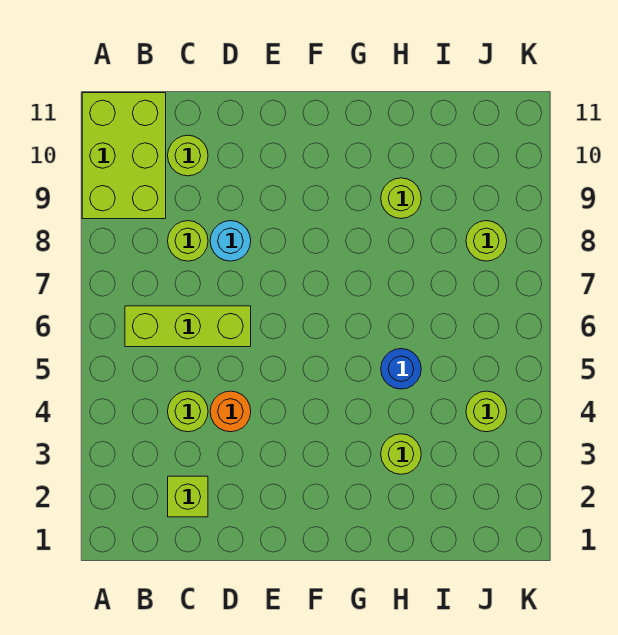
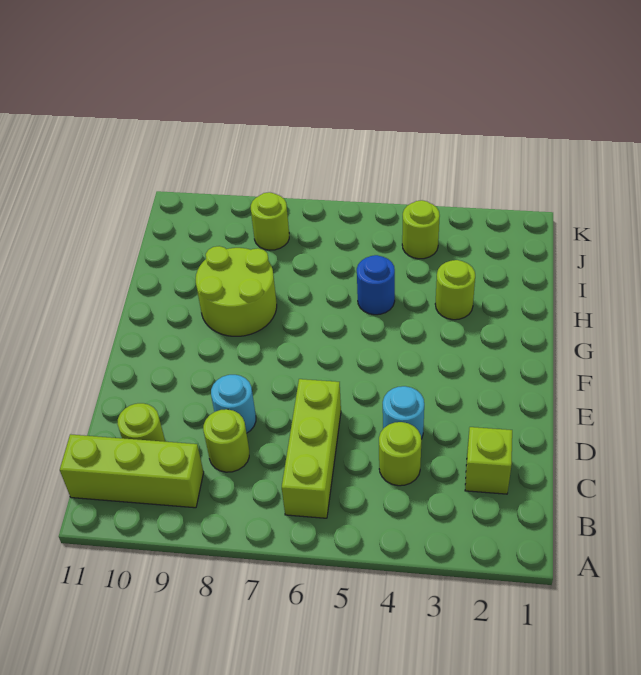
lime 2x3 brick [82,93,166,219] -> lime 1x3 brick [60,434,204,508]
orange 1x1 round brick [210,391,251,432] -> cyan 1x1 round brick [383,386,424,439]
lime 1x1 round brick [381,178,421,219] -> lime 2x2 round brick [196,246,277,336]

